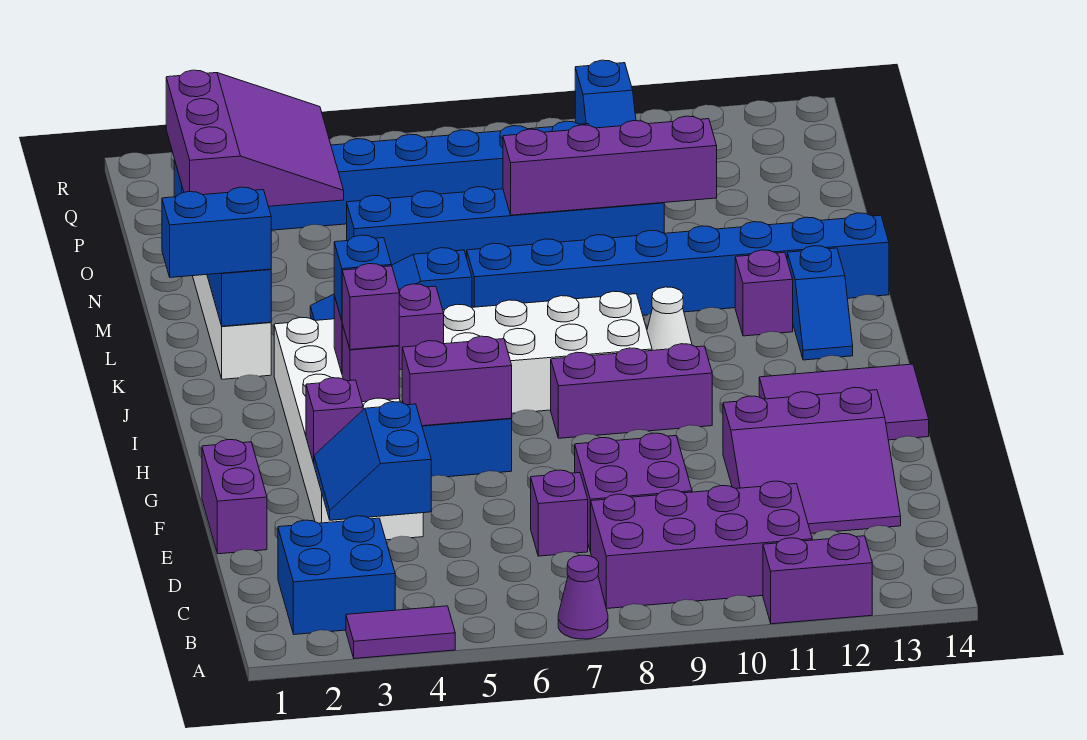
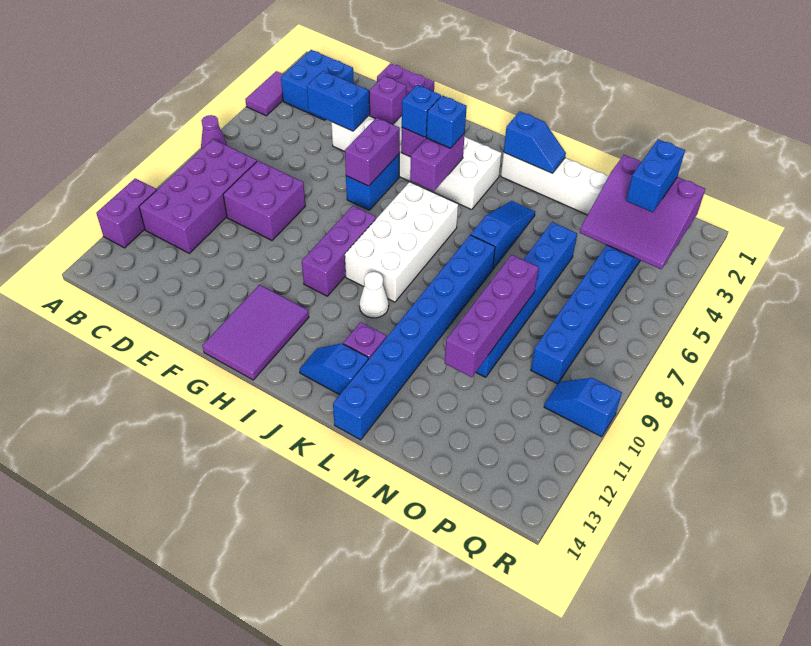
purple 1x1 brick [531,470,588,556] -> none
purple 3x3 slope [723,387,901,533] -> none
purple 1x1 brick [342,264,399,350] -> blue 1x1 brick [402,85,441,137]
blue 1x2 brick [162,187,271,278] -> blue 1x2 brick moved to [626,139,685,212]

